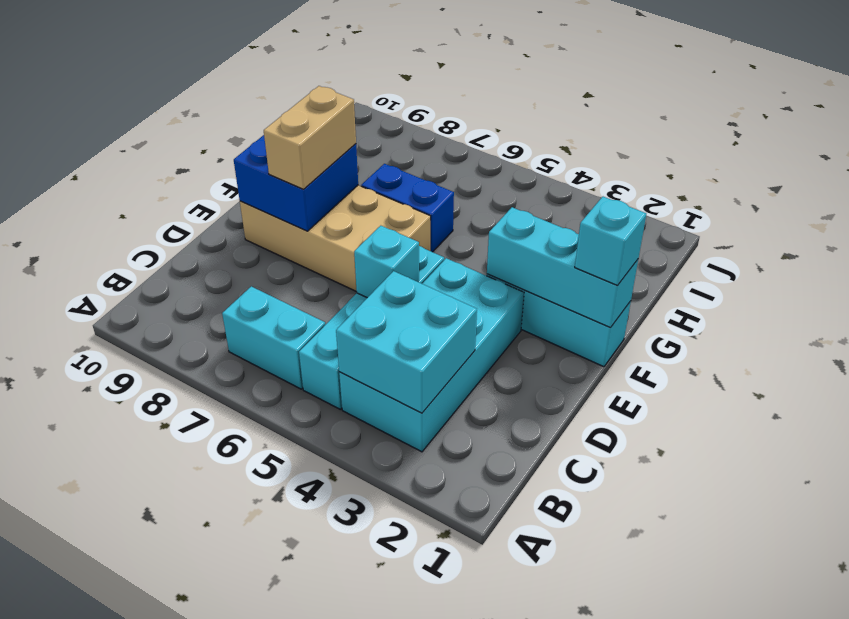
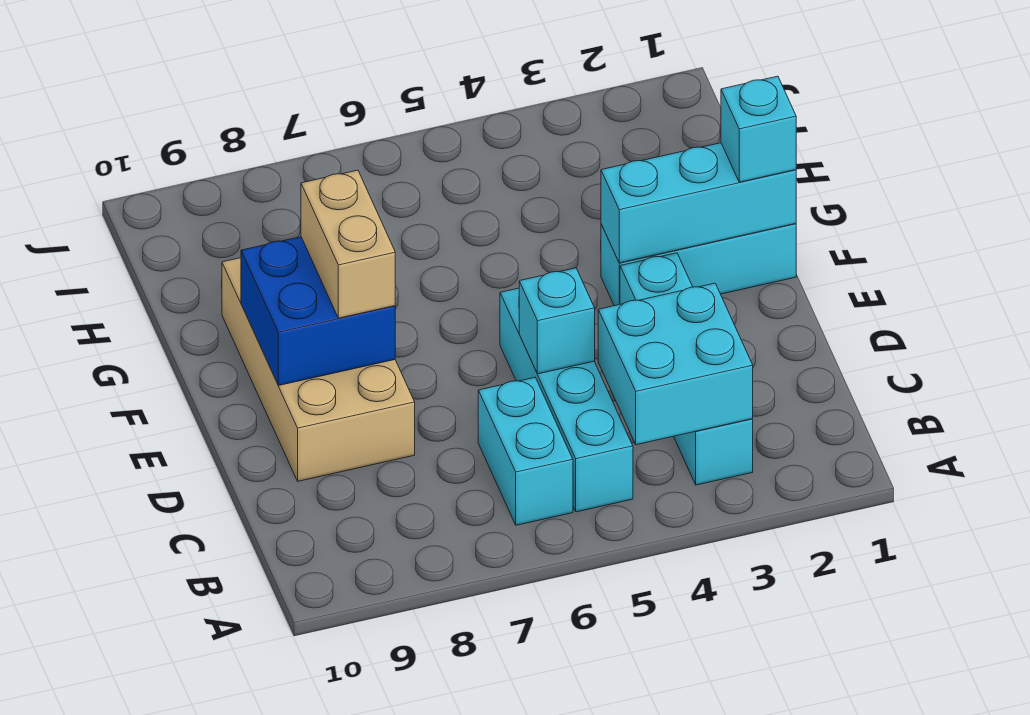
cyan 2x4 brick [339,258,524,452] -> cyan 1x4 brick [620,253,753,485]
cyan 1x2 brick [222,286,325,389] -> cyan 1x2 brick turned to [478,377,573,525]
tan 2x4 brick [240,185,431,292] -> tan 2x4 brick turned to [222,258,415,481]
blue 1x2 brick [361,164,454,252] -> none

